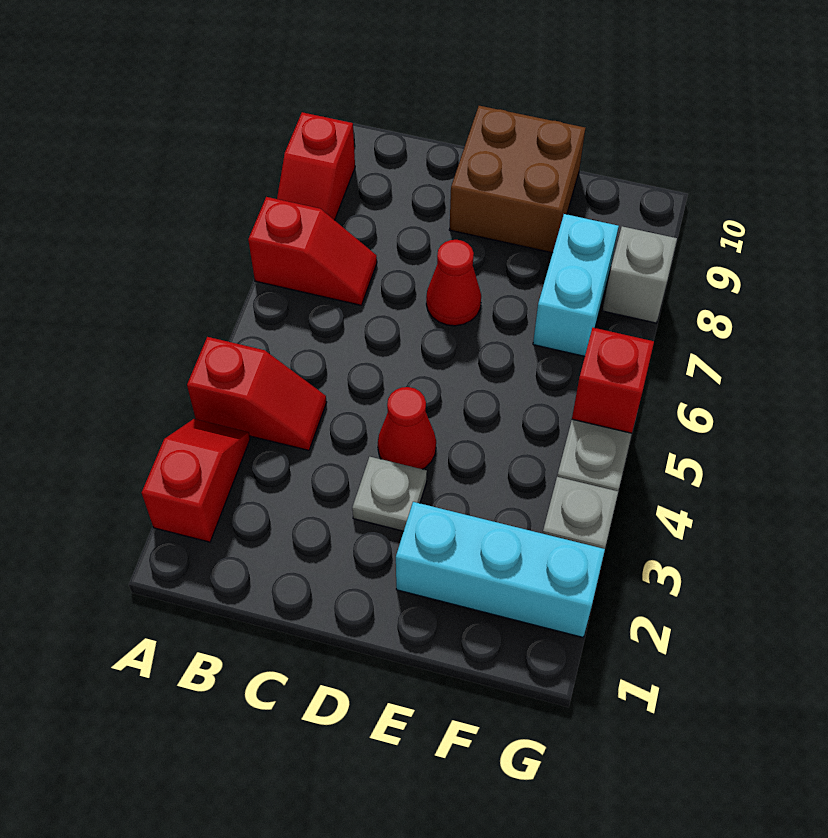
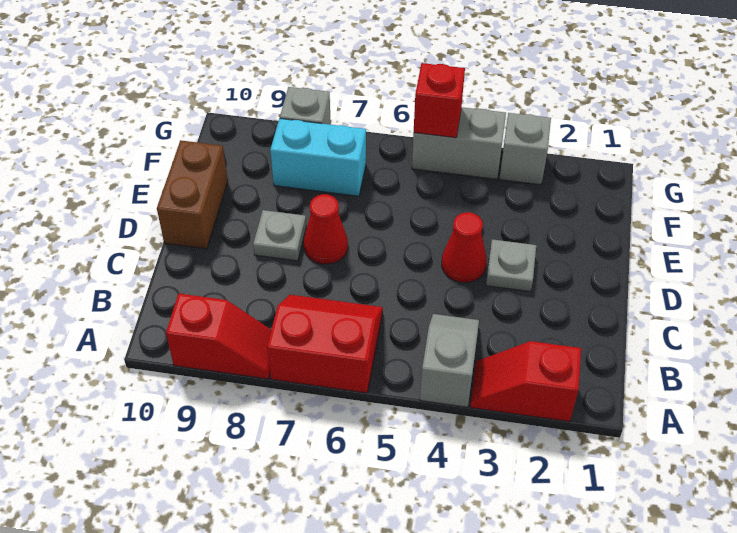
red 1x2 slope [187,337,327,450] -> grey 1x2 slope [420,314,479,407]
red 1x2 slope [248,197,377,305] -> red 2x2 slope [267,295,383,393]
none -> grey 1x1 plate [253,210,306,261]
brown 2x2 brick [449,106,585,253] -> brown 1x2 brick [157,140,228,249]
cyan 1x3 brick [396,502,605,637] -> none

